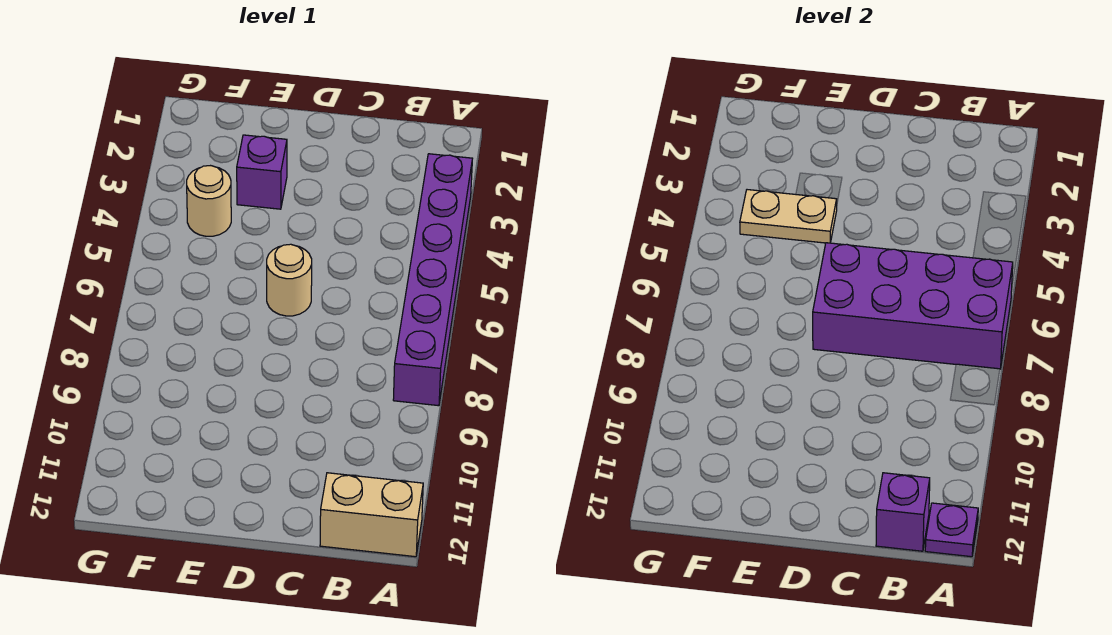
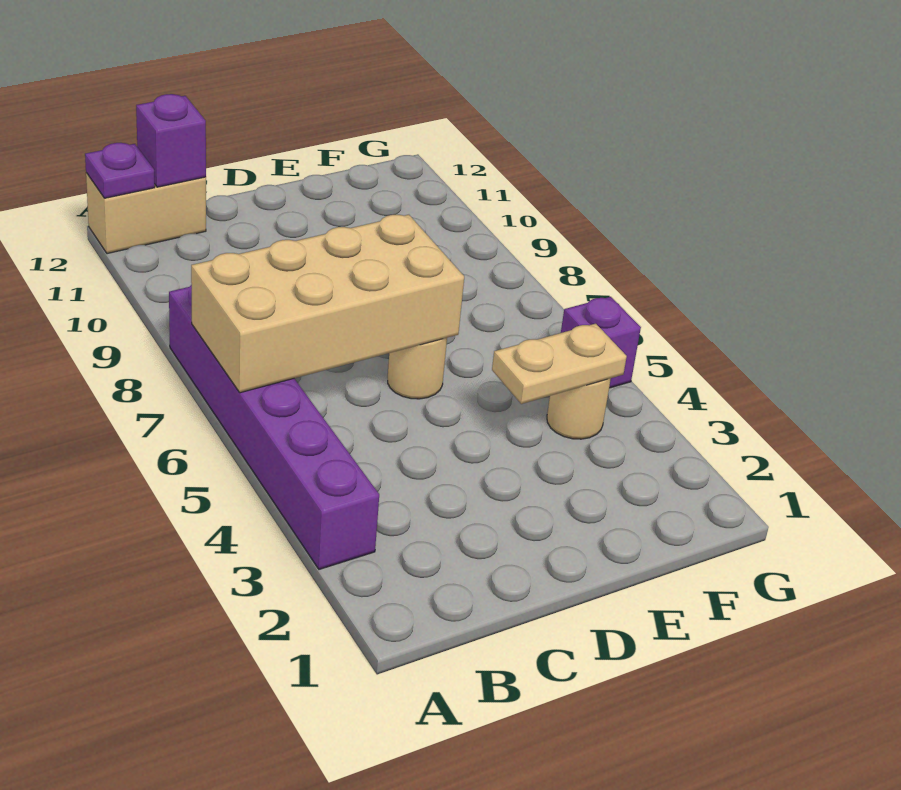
purple 2x4 brick [813,243,1013,369] -> tan 2x4 brick [191,215,464,393]
purple 1x1 brick [237,135,287,209] -> purple 1x1 brick moved to [561,297,641,388]

